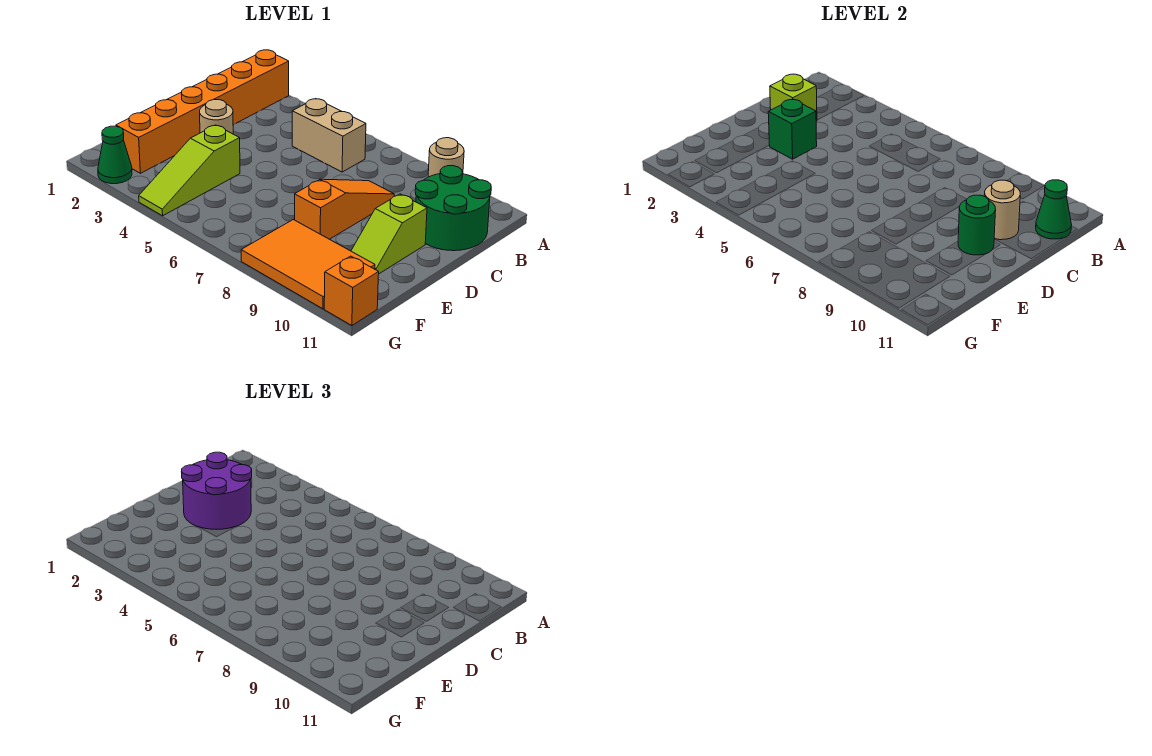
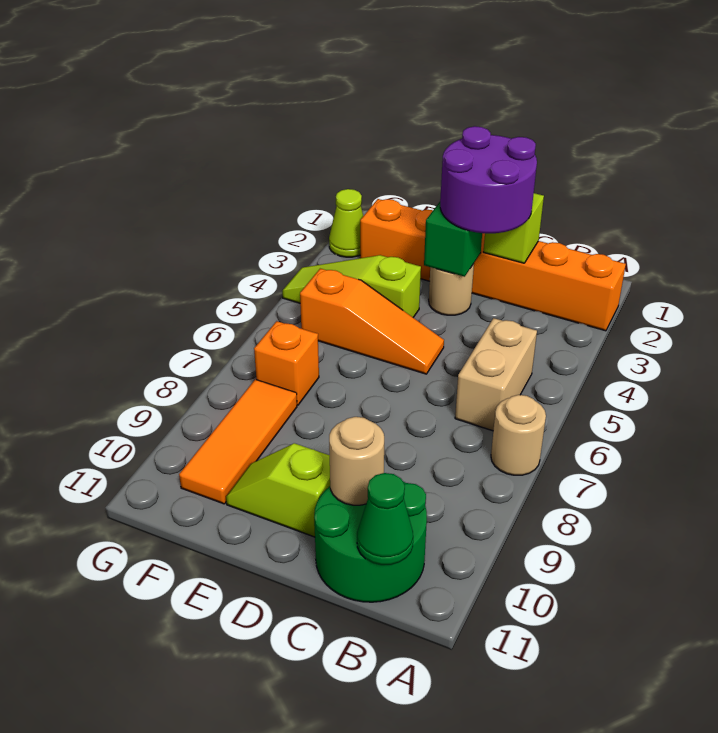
tan 1x1 round brick [428,138,464,177] -> tan 1x1 round brick moved to [491,395,546,475]
orange 1x3 slope [295,179,394,239] -> orange 1x3 slope moved to [300,269,444,374]
green 1x1 round brick [958,195,996,255] -> none
orange 2x3 tile [241,220,375,309] -> orange 1x3 tile [179,379,297,504]
green 1x1 cone [98,126,132,184] -> lime 1x1 cone [329,189,363,257]
orange 1x1 brick [324,256,379,326] -> orange 1x1 brick moved to [254,321,319,405]

